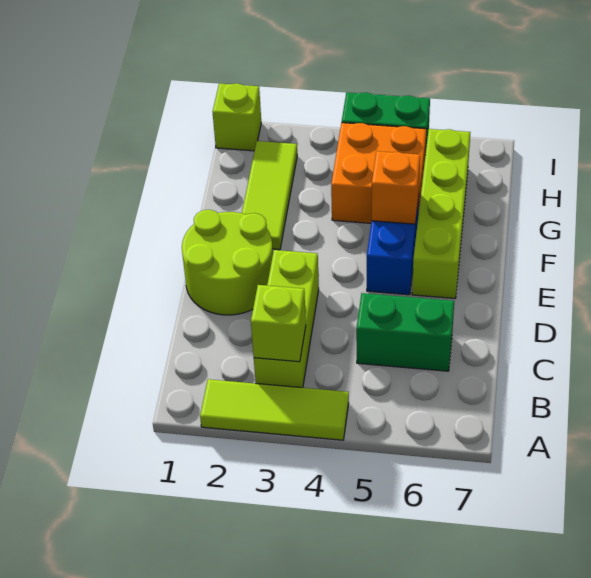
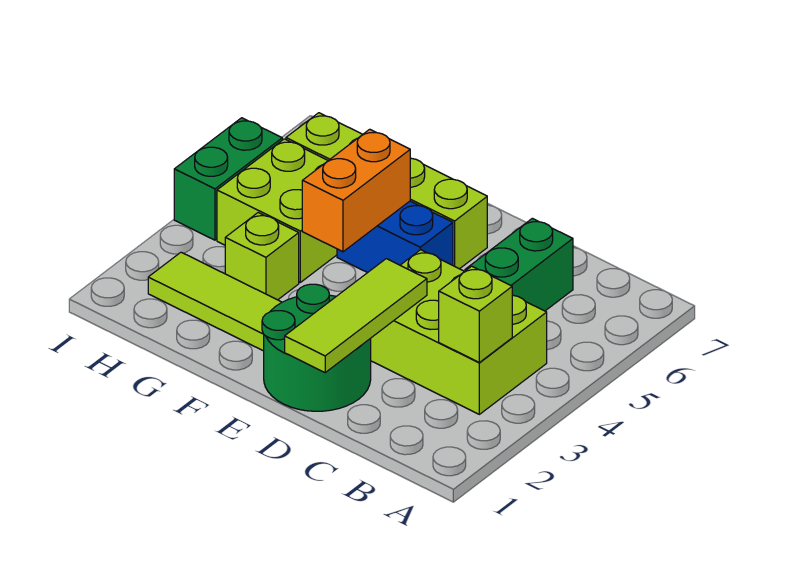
lime 1x3 tile [200,379,349,440] -> lime 1x3 tile moved to [285,259,427,372]
lime 1x3 brick [254,250,319,388] -> lime 2x3 brick [371,250,547,414]
lime 2x2 round brick [182,210,273,315] -> green 2x2 round brick [262,284,371,411]
orange 1x1 brick [372,151,420,224] -> orange 1x2 brick [302,129,410,252]
orange 2x2 brick [331,123,427,223] -> lime 2x2 brick [217,139,337,282]
lime 1x1 brick [213,83,261,151] -> lime 1x1 brick moved to [225,213,299,300]

